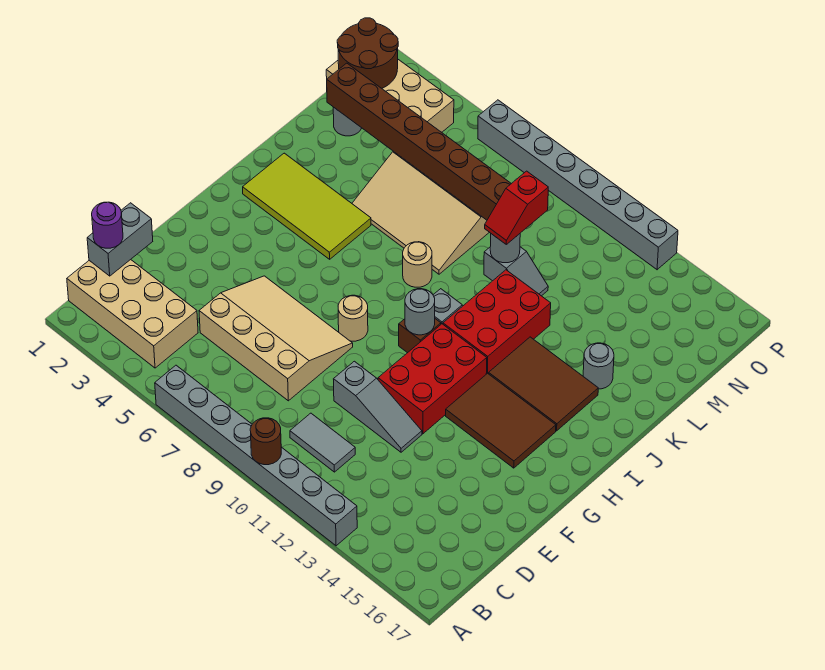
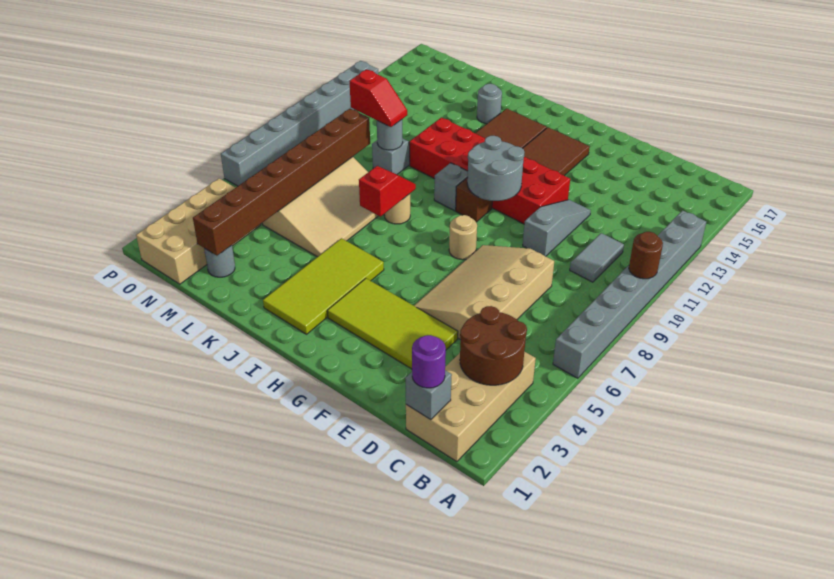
grey 1x2 brick [87,203,153,276] -> grey 1x1 brick [405,370,452,420]
none -> lime 2x4 tile [327,278,458,369]
grey 1x1 round brick [405,289,435,335] -> grey 2x2 round brick [467,136,524,201]
none -> red 1x2 slope [359,166,416,217]
brown 2x2 round brick [337,18,398,88] -> brown 2x2 round brick moved to [460,306,527,385]

